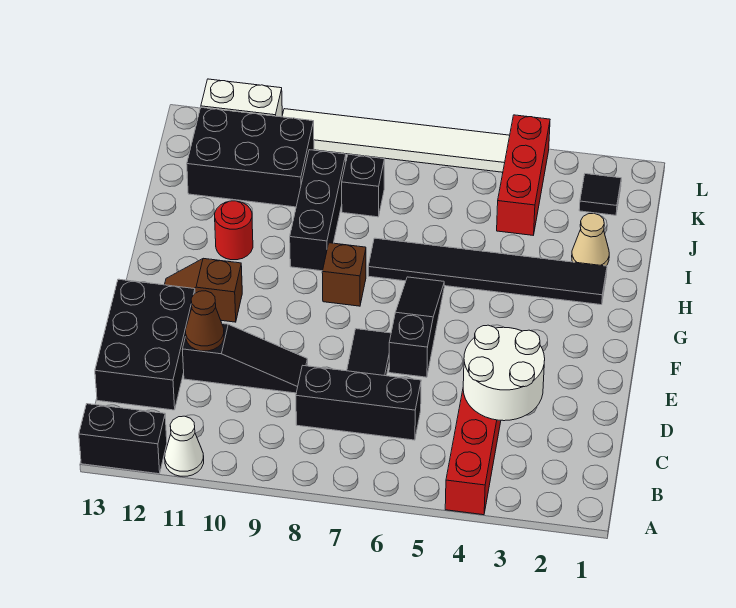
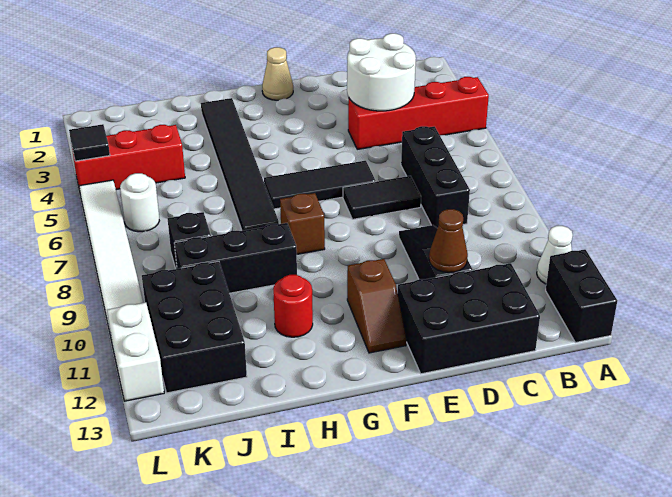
black 1x3 slope [389,277,444,377] -> black 1x3 tile [264,161,376,209]
tan 1x1 cone [572,213,609,266] -> tan 1x1 cone moved to [262,47,293,100]
black 1x1 tile [579,174,621,215] -> black 1x1 tile moved to [69,124,110,161]
none -> white 1x1 round brick [120,173,159,232]

